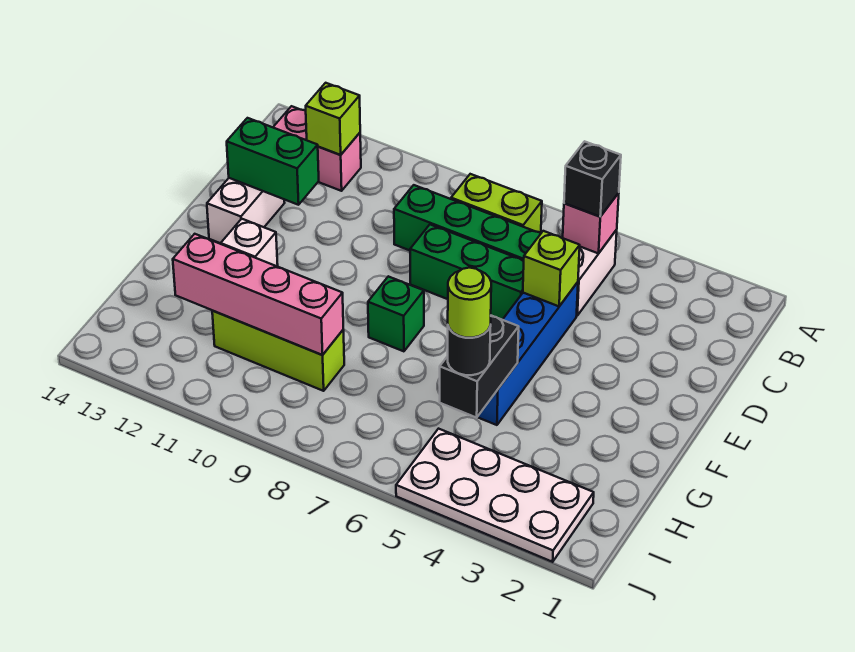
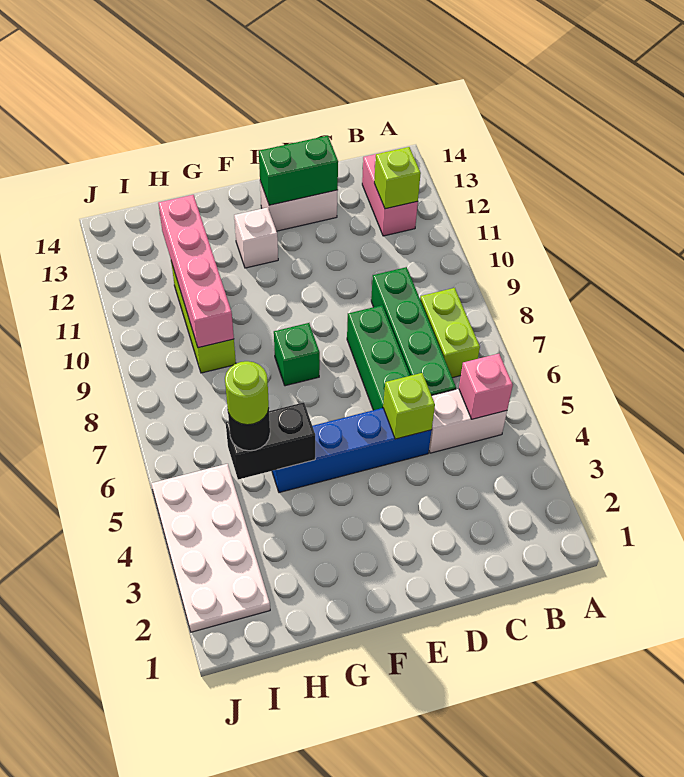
black 1x1 brick [564,141,621,217] -> none
green 1x2 brick [227,118,319,205] -> green 1x2 brick turned to [259,136,338,205]

